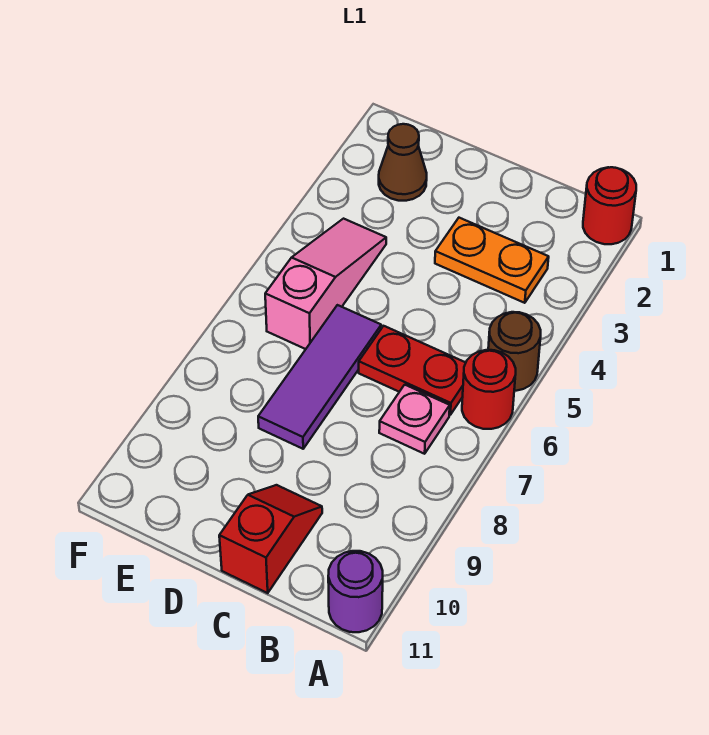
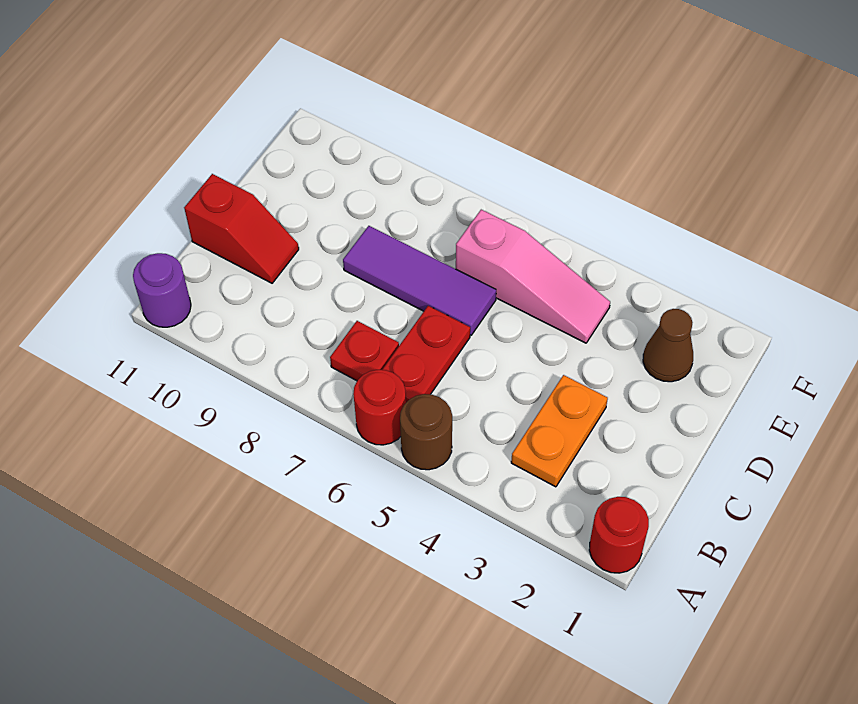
pink 1x1 plate [379,385,450,454] -> red 1x1 plate [330,321,399,381]

